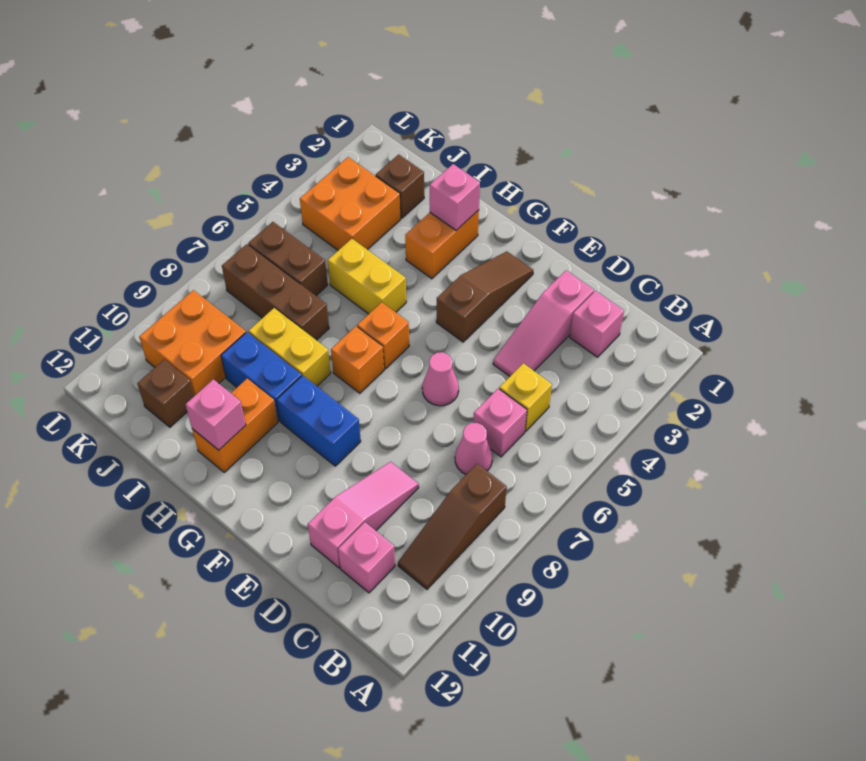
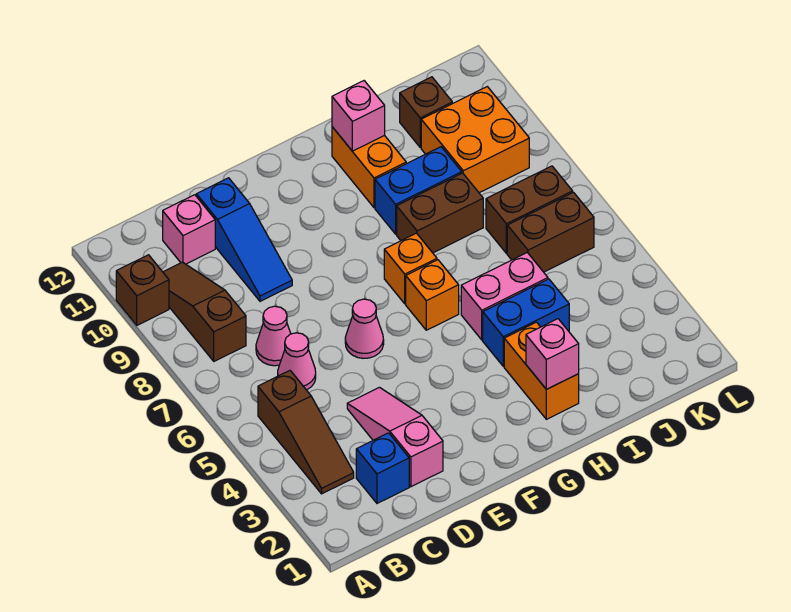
pink 1x1 brick [570,291,624,357] -> blue 1x1 brick [356,433,409,503]
yellow 1x1 brick [499,363,552,431] -> none
pink 1x1 brick [473,388,527,457] -> pink 1x1 cone [278,333,316,390]
pink 1x3 slope [308,462,419,568] -> blue 1x3 slope [196,178,292,301]
brown 1x3 slope [436,251,533,342] -> brown 1x3 slope moved to [258,371,354,494]
blue 1x2 brick [277,375,361,466] -> blue 1x2 brick moved to [483,279,569,366]
yellow 1x2 brick [328,239,406,314] -> pink 1x2 brick [461,253,548,340]
yellow 1x2 brick [249,308,331,386] -> brown 1x2 brick [397,173,483,253]
brown 1x3 brick [222,244,329,340] -> brown 1x2 brick [486,166,573,253]
brown 1x1 brick [376,154,424,218] -> brown 1x1 brick moved to [116,255,169,325]
orange 2x2 brick [300,157,401,250] -> none

